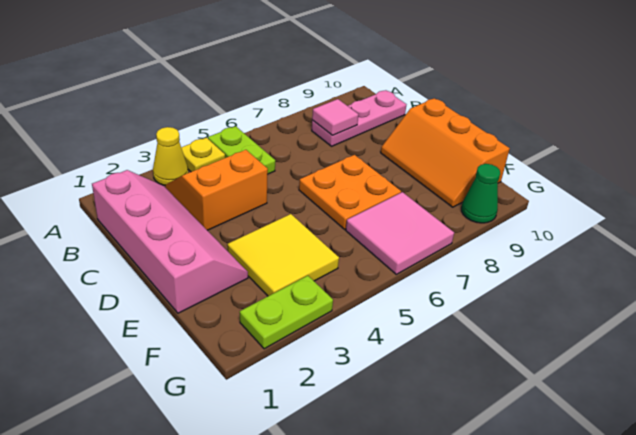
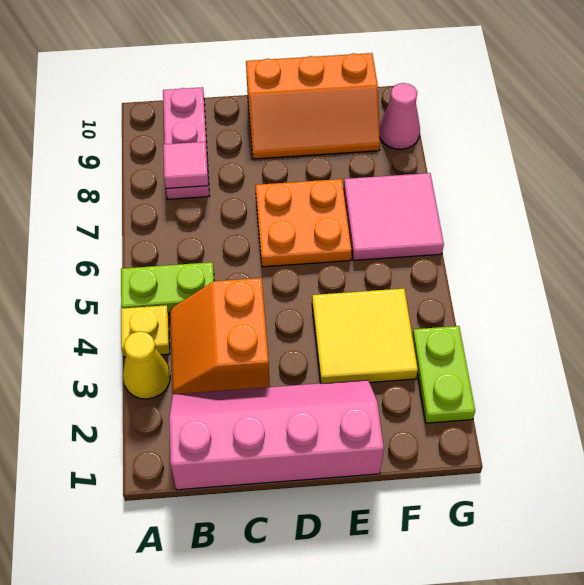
green 1x1 cone [461,164,500,223] -> pink 1x1 cone [379,83,420,149]

